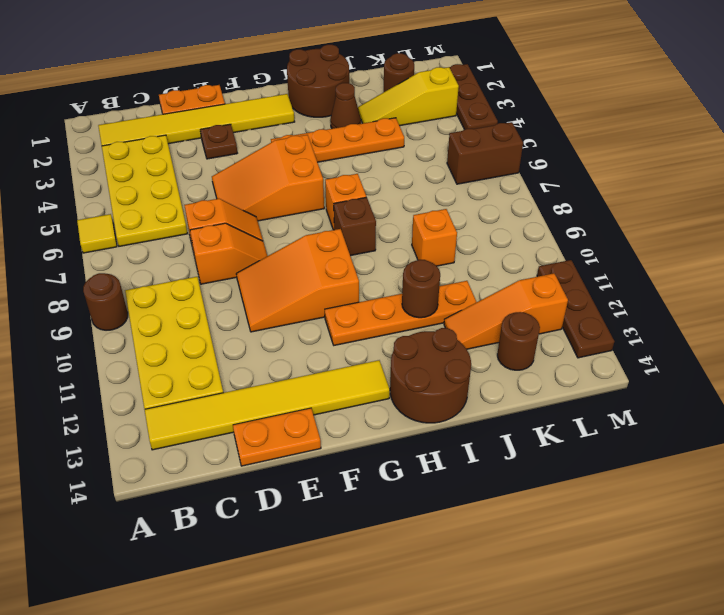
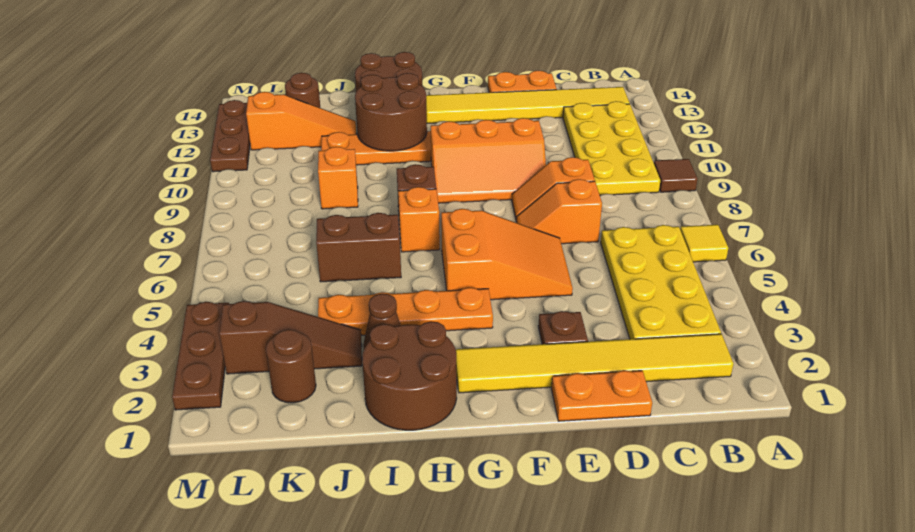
brown 1x1 round brick [83,273,128,330] -> brown 1x1 tile [654,159,698,192]
orange 2x3 slope [236,229,359,332] -> orange 2x3 slope turned to [431,118,546,203]
brown 1x1 round brick [402,260,440,318] -> brown 2x2 round brick [355,73,427,151]
yellow 1x3 slope [358,67,459,126] -> brown 1x3 slope [219,301,362,374]
brown 1x2 brick [447,122,523,184] -> brown 1x2 brick moved to [316,213,401,282]

